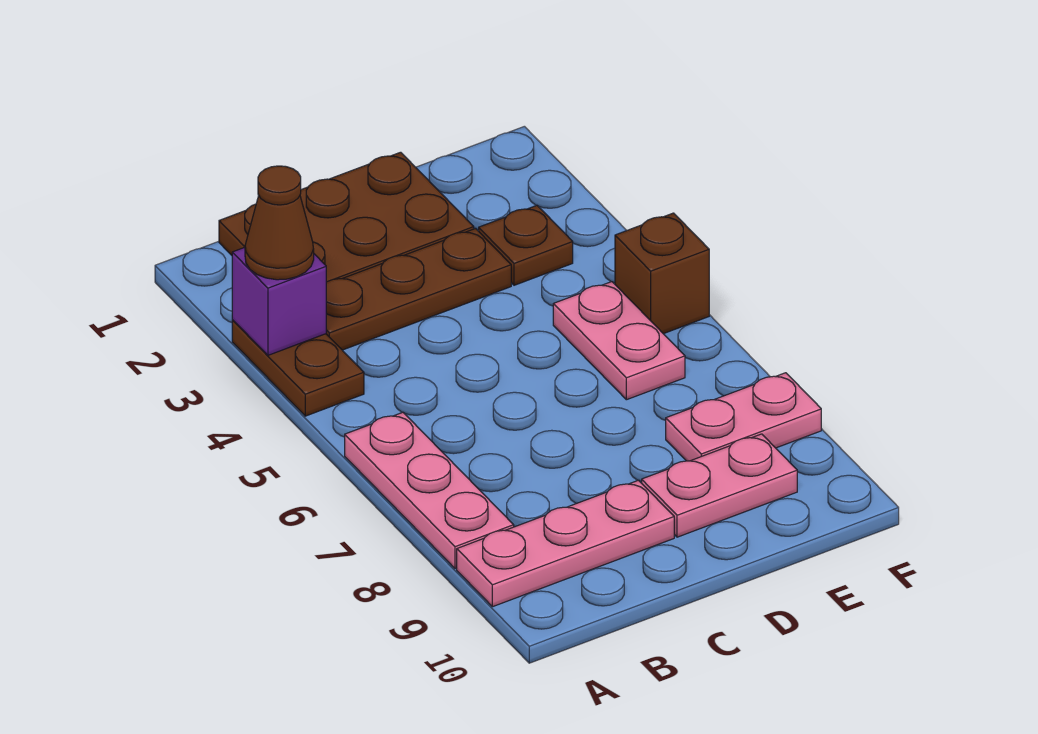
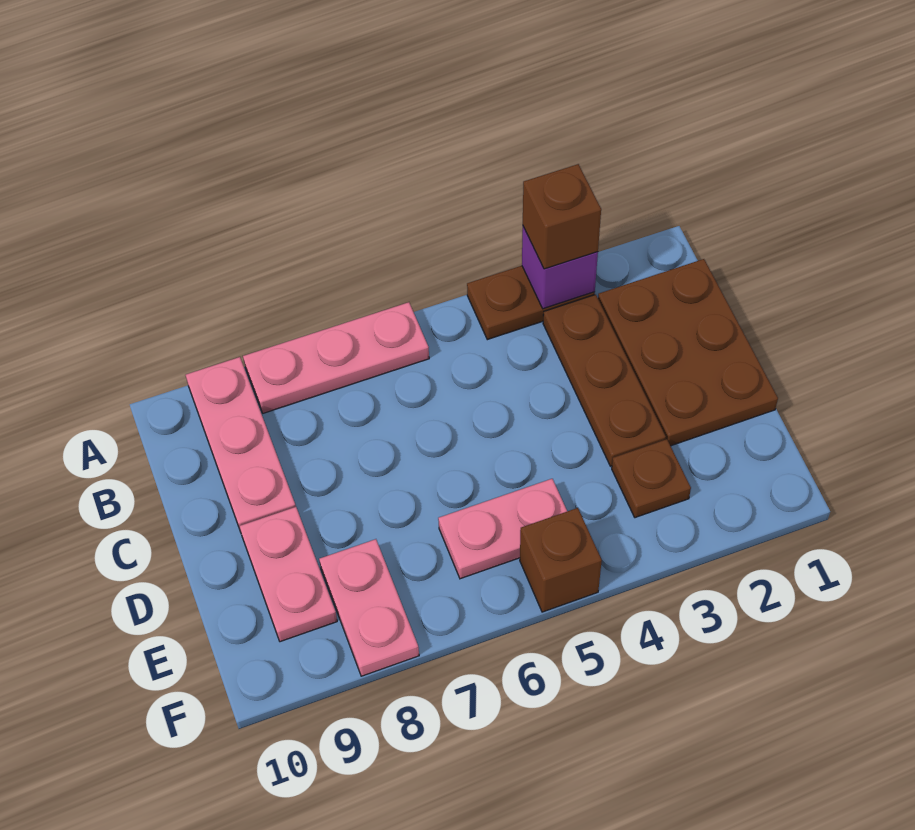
brown 1x1 cone [245,166,314,280] -> brown 1x1 brick [523,164,601,269]

